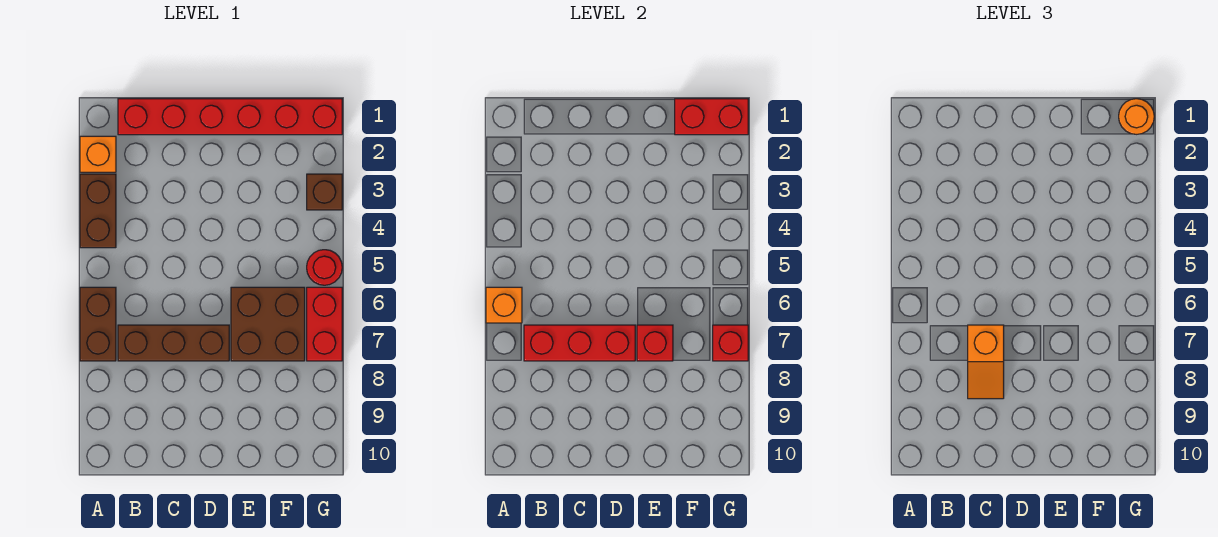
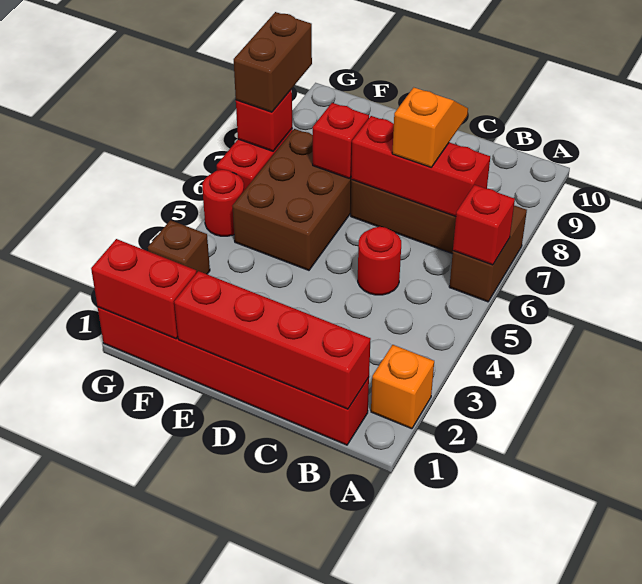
brown 1x2 brick [80,174,116,248] -> brown 1x2 brick moved to [234,12,312,112]
orange 1x1 brick [486,287,522,323] -> red 1x1 brick [453,185,515,265]
none -> red 1x4 brick [174,271,371,409]
none -> red 1x1 round brick [358,227,401,295]
brown 2x2 brick [231,287,305,361] -> brown 2x3 brick [232,129,352,270]
orange 1x1 round brick [1119,99,1154,134] -> none

